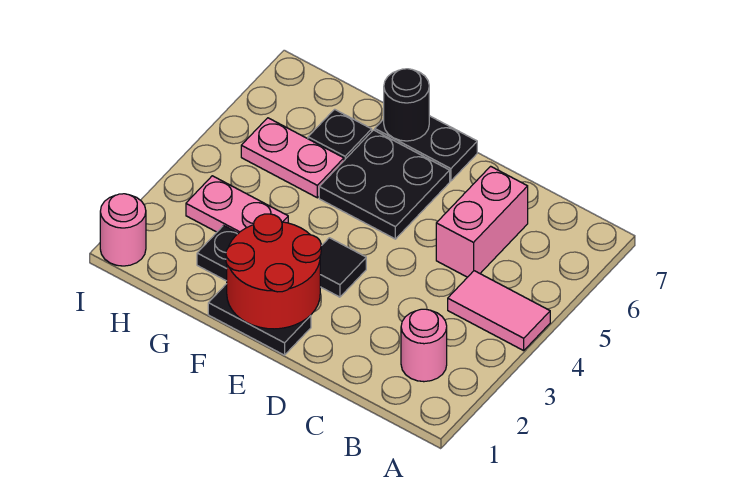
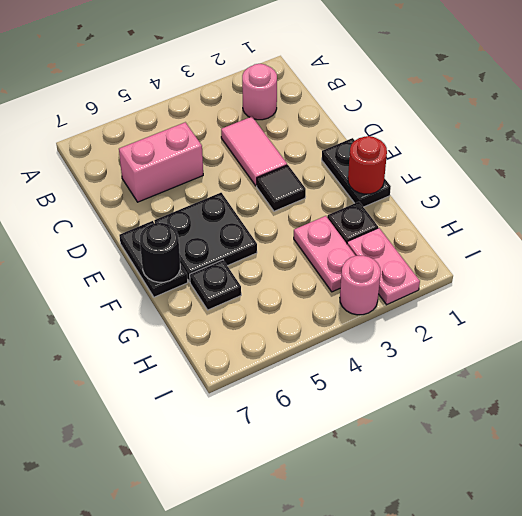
pink 1x2 tile [448,271,550,351] -> pink 1x2 tile moved to [221,117,287,186]
red 2x2 round brick [226,214,321,329] -> red 1x1 round brick [348,136,387,194]
pink 1x2 plate [241,118,344,198] -> pink 1x2 plate moved to [347,228,420,305]
pink 1x1 round brick [100,194,146,266] -> pink 1x1 round brick moved to [340,256,381,315]

